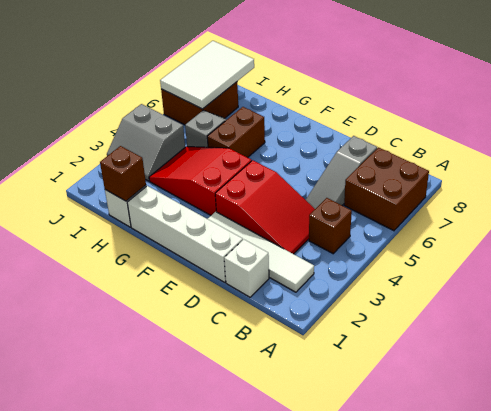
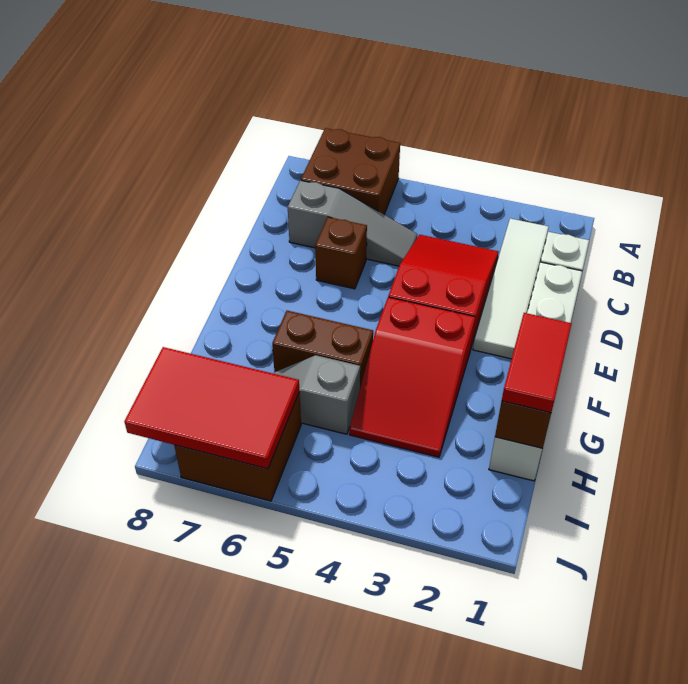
brown 1x1 brick [309,198,352,254] -> brown 1x1 brick moved to [315,217,367,289]
none -> red 1x2 tile [502,313,572,413]
grey 2x2 slope [107,104,185,181] -> none
white 2x3 tile [160,41,254,109] -> red 2x3 tile [124,347,299,469]

